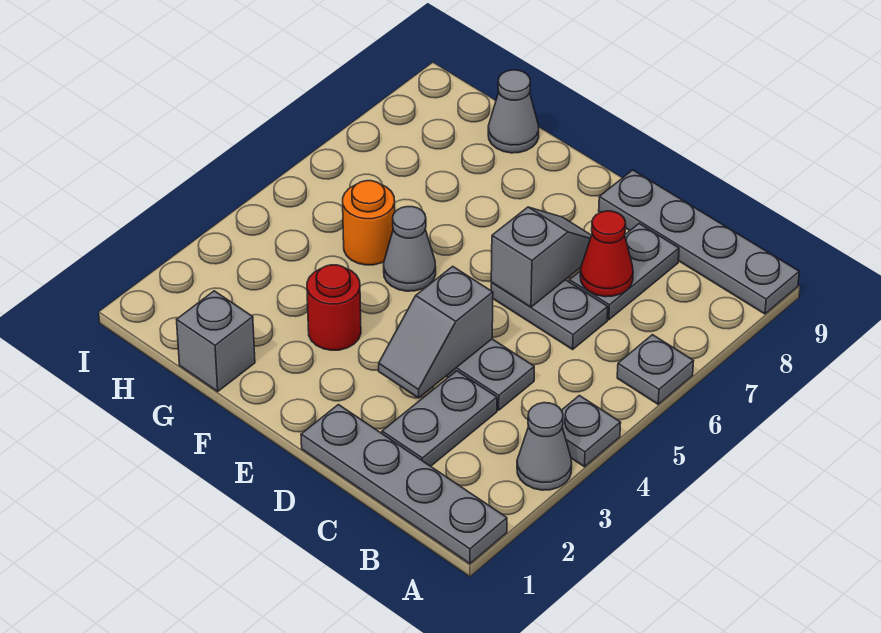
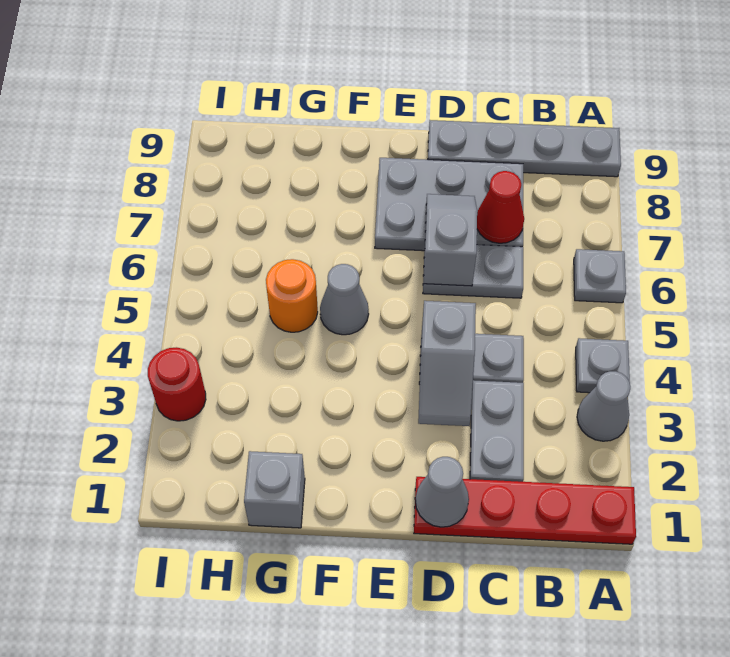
grey 1x4 plate [301,405,507,564] -> red 1x4 plate [414,477,636,544]
grey 1x2 plate [569,224,679,320] -> grey 2x3 plate [375,158,523,251]
red 1x1 round brick [307,265,361,350] -> red 1x1 round brick moved to [148,347,206,421]
grey 1x1 cone [488,70,539,153] -> grey 1x1 cone moved to [415,457,469,527]

